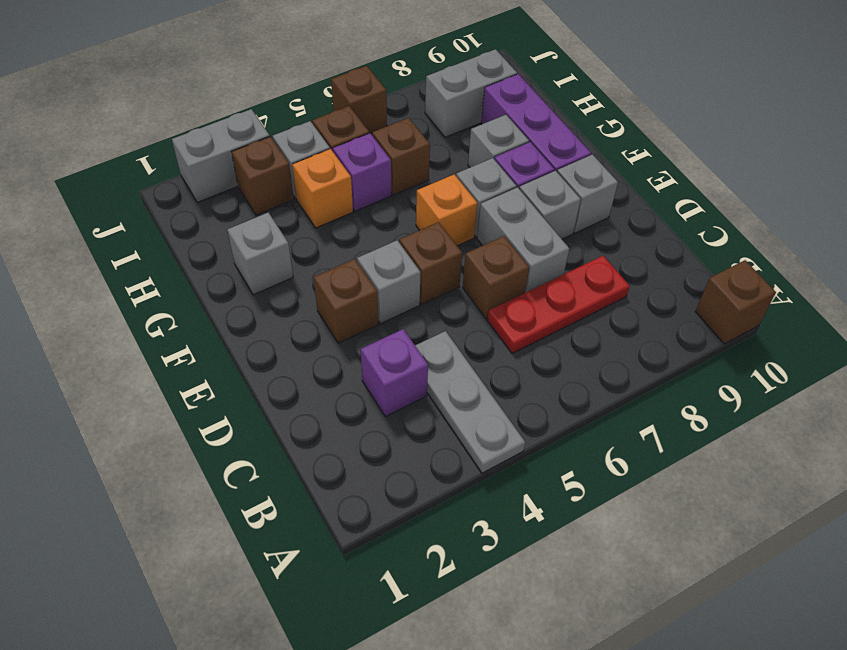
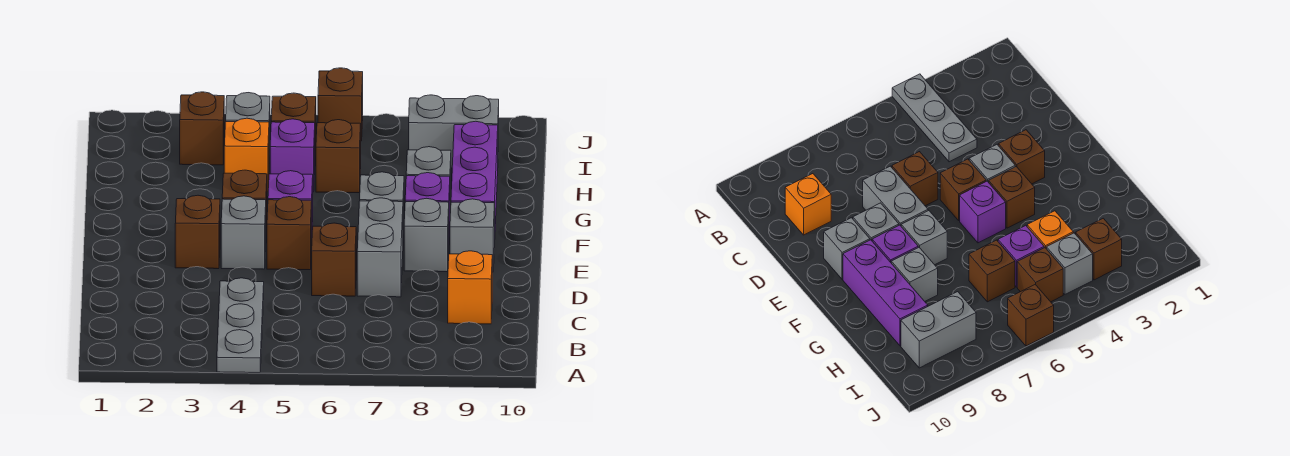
brown 1x1 brick [695,260,776,344] -> brown 1x1 brick moved to [222,170,267,228]
purple 1x1 brick [361,329,428,417] -> purple 1x1 brick moved to [268,171,313,222]
red 1x3 plate [487,256,630,354] -> none
orange 1x1 brick [416,174,478,246] -> orange 1x1 brick moved to [448,251,492,324]
grey 1x1 brick [227,212,293,295] -> none
grey 1x2 brick [172,109,270,202] -> none

